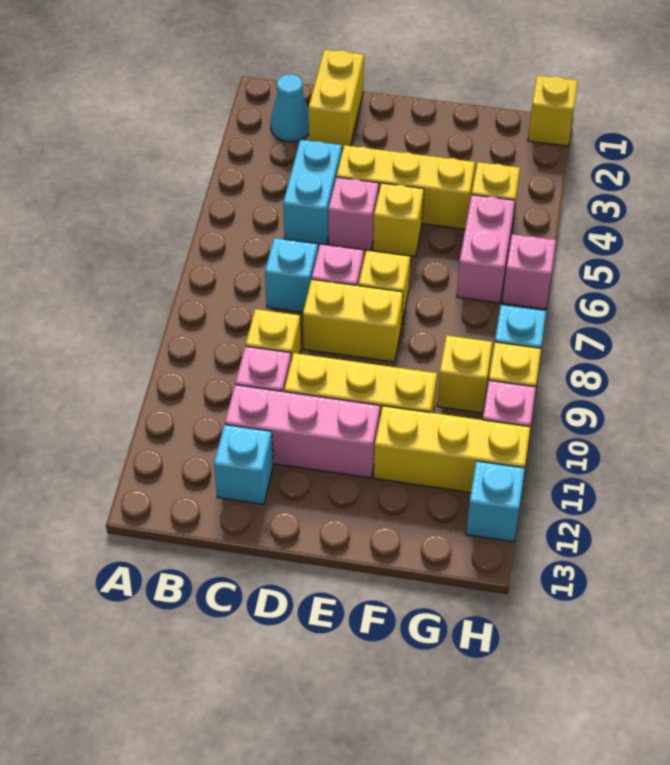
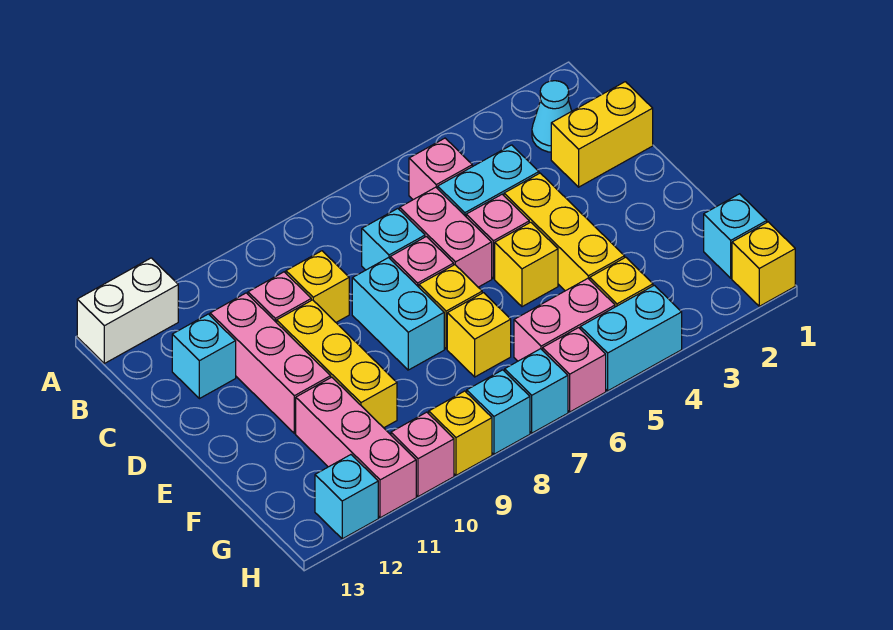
none -> white 1x2 brick [77,258,178,363]
none -> pink 1x1 brick [409,138,472,200]
none -> pink 1x2 brick [400,187,492,287]
yellow 1x2 brick [303,279,403,362] -> cyan 1x2 brick [352,258,444,370]
yellow 1x3 brick [374,406,530,493] -> pink 1x3 brick [296,377,416,518]
none -> cyan 1x1 brick [704,194,767,278]
yellow 1x1 brick [437,335,492,413] -> yellow 1x1 brick moved to [447,293,511,377]
none -> cyan 1x2 brick [580,285,682,391]
none -> cyan 1x1 brick [505,349,568,433]

